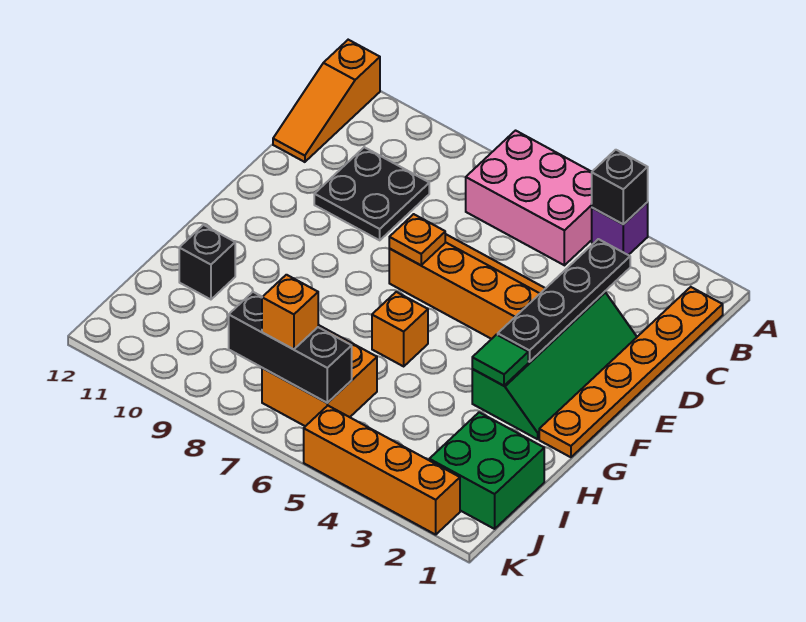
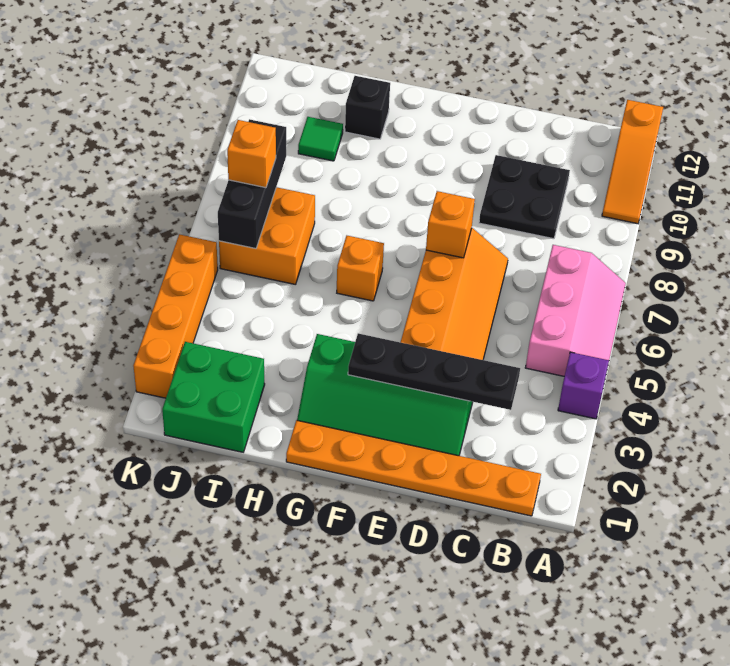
black 1x1 brick [592,150,648,224] -> none
pink 2x3 brick [466,131,592,265] -> pink 2x3 slope [525,245,626,376]
orange 1x3 slope [273,40,380,162] -> orange 1x3 slope turned to [602,100,663,224]
orange 1x1 plate [389,214,445,265] -> orange 1x1 brick [426,191,475,258]
green 1x1 tile [472,335,528,386] -> green 1x1 tile moved to [298,117,343,161]

